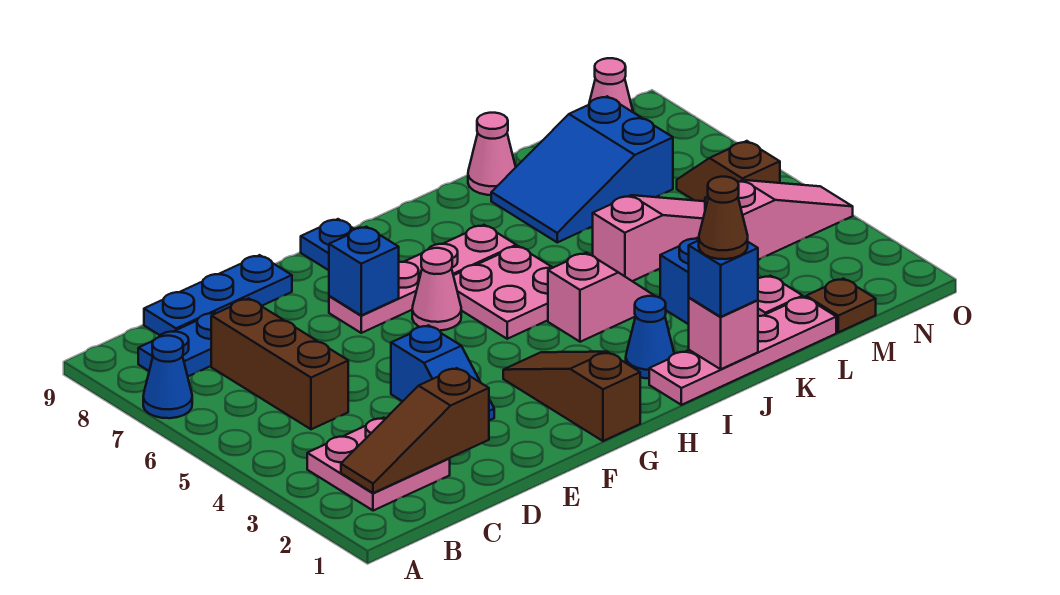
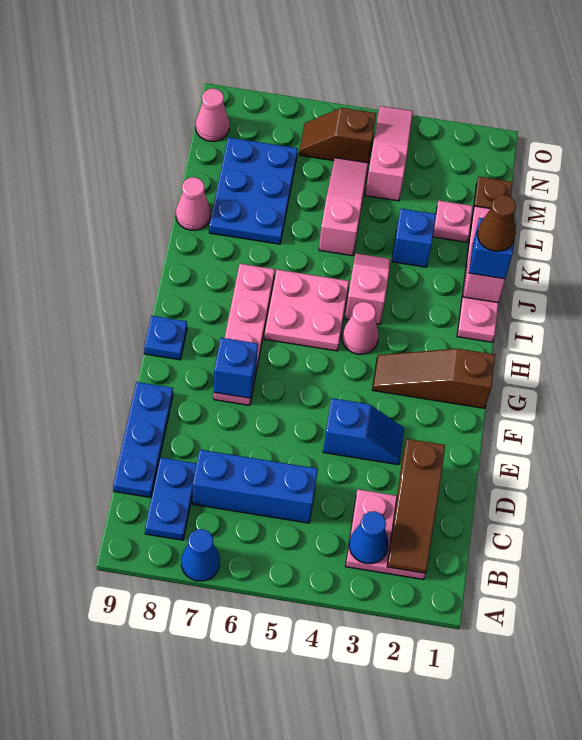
brown 1x3 brick [211,298,348,429] -> blue 1x3 brick [193,450,318,523]
pink 1x1 cone [412,248,461,331] -> pink 1x1 cone moved to [342,302,378,354]
blue 1x1 cone [626,296,674,378] -> blue 1x1 cone moved to [349,511,388,564]
blue 2x3 slope [491,96,673,242] -> blue 2x3 plate [209,137,298,244]

